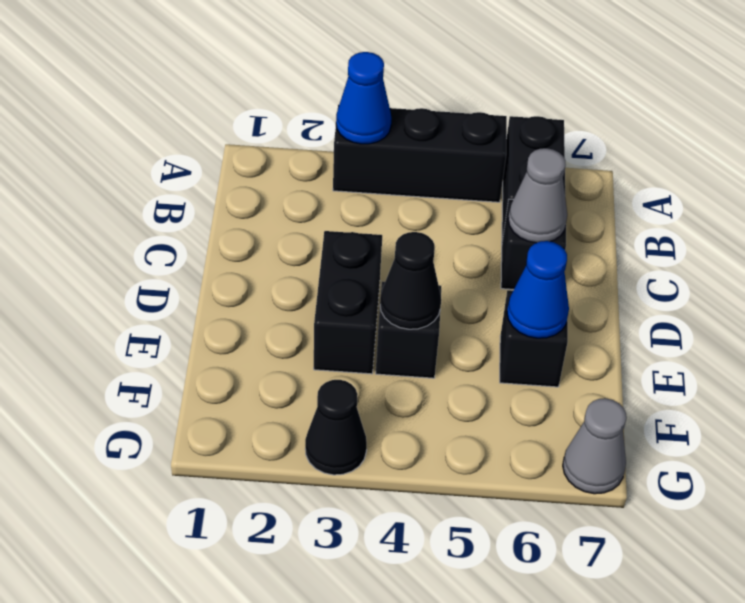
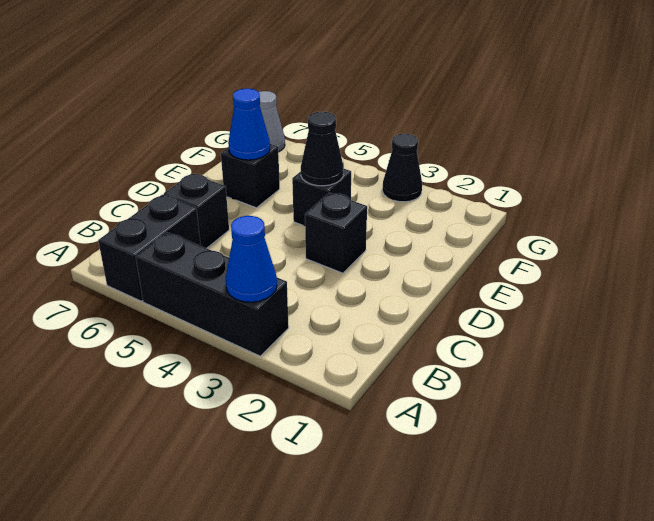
grey 1x1 cone [508,148,567,243] -> none
black 1x2 brick [314,231,382,374] -> black 1x1 brick [305,193,367,273]

